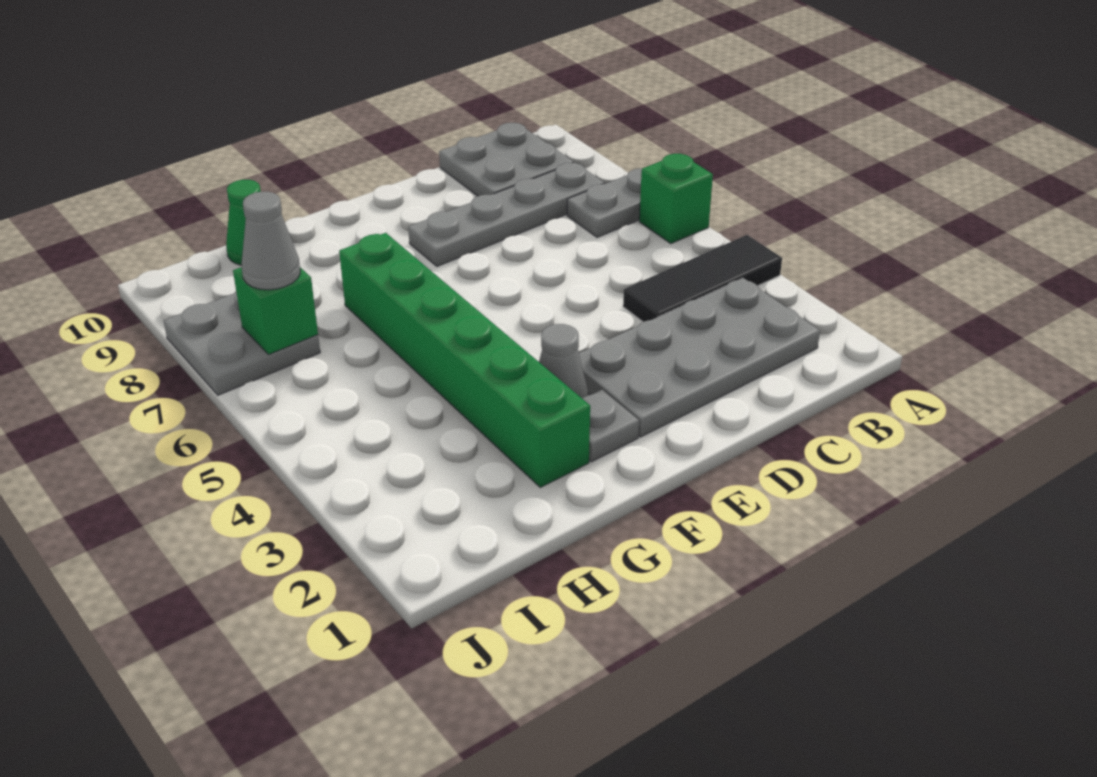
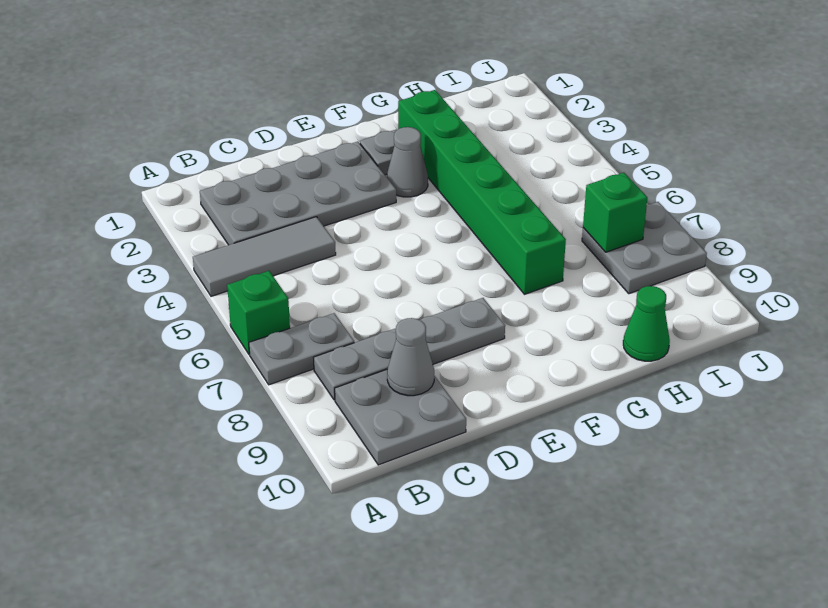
black 1x3 tile [623,235,782,322] -> grey 1x3 tile [193,217,336,296]
grey 1x1 cone [242,192,300,290] -> grey 1x1 cone moved to [387,318,434,396]

